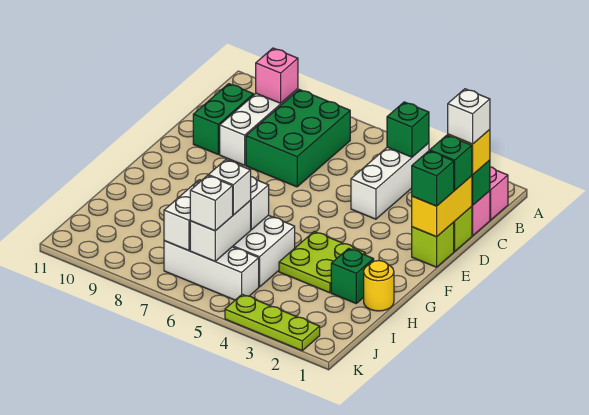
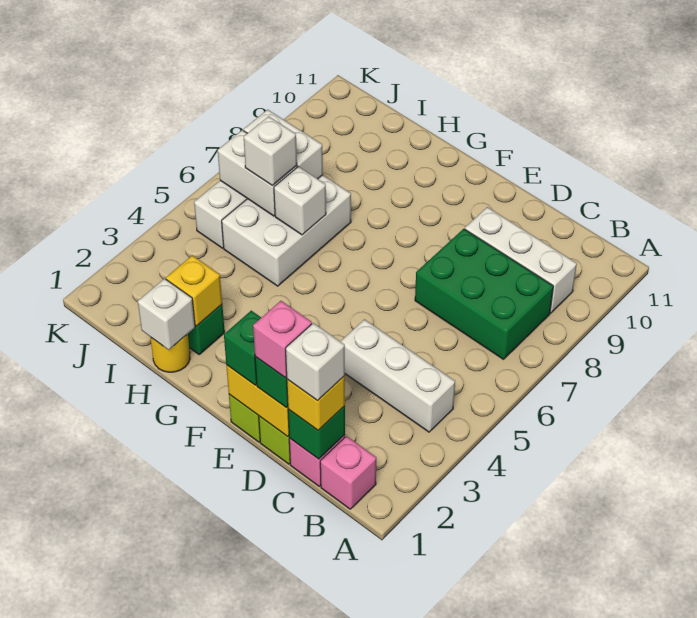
green 1x1 brick [387,102,429,157] -> none
pink 1x1 brick [256,48,298,103] -> pink 1x1 brick moved to [253,301,312,378]
green 1x2 brick [193,84,254,154] -> none
lime 2x2 plate [279,232,365,293] -> none
none -> yellow 1x1 brick [166,255,222,326]
white 1x1 brick [190,175,233,231] -> white 1x1 brick moved to [138,279,195,350]
lime 1x3 plate [225,294,320,351] -> none

